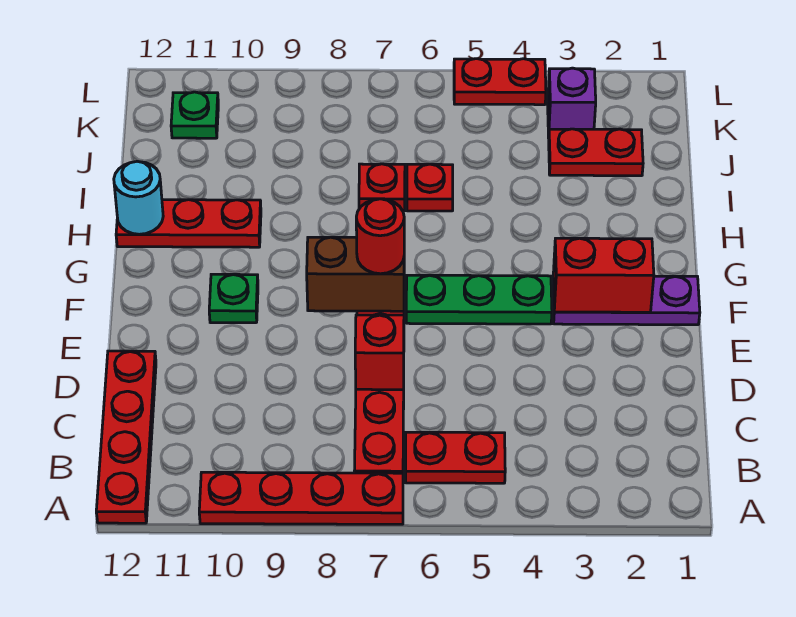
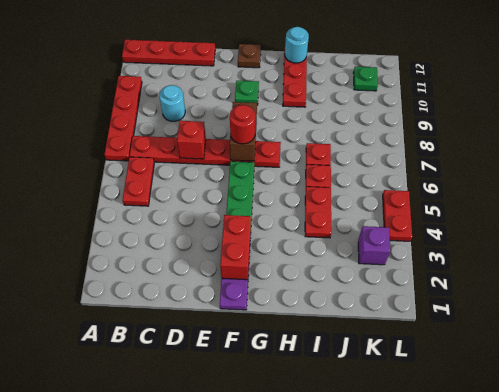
none -> cyan 1x1 round brick [159,85,185,121]
none -> brown 1x1 plate [238,44,261,68]
red 1x2 plate [549,129,643,176] -> red 1x2 plate moved to [305,187,331,238]

